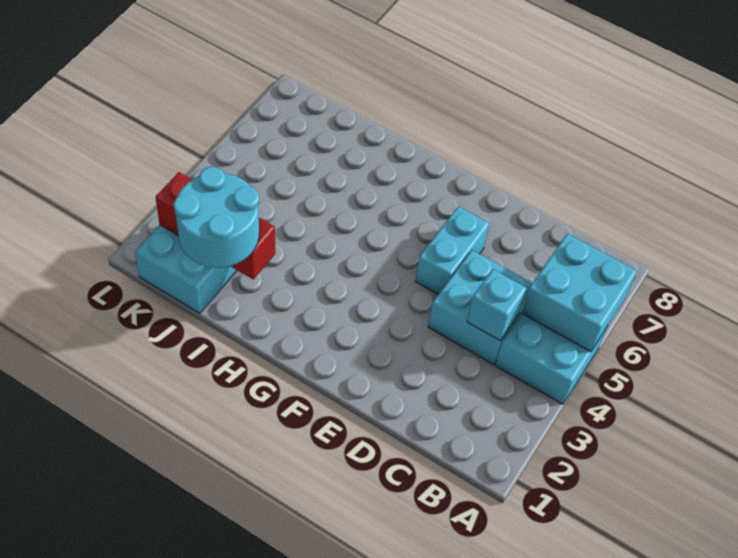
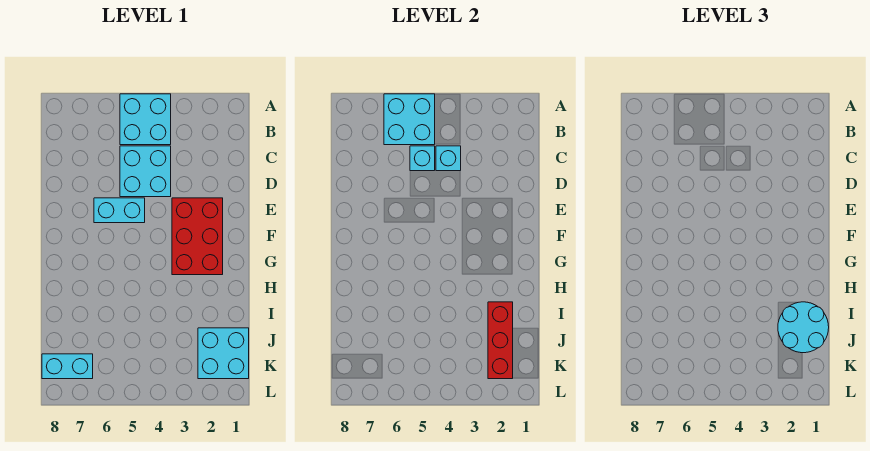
none -> cyan 1x1 brick [410,146,435,171]
none -> red 2x3 brick [172,198,223,275]
none -> cyan 1x2 brick [42,354,93,379]

